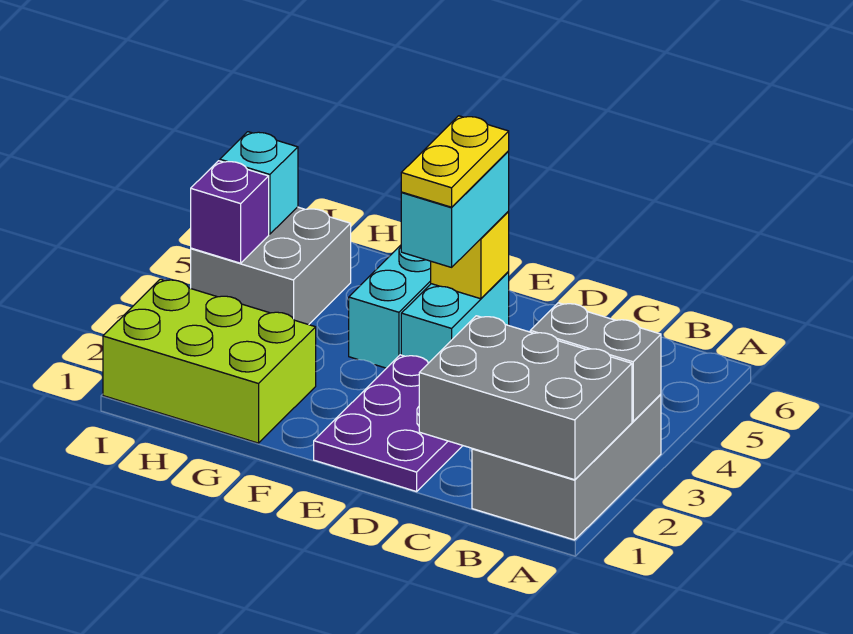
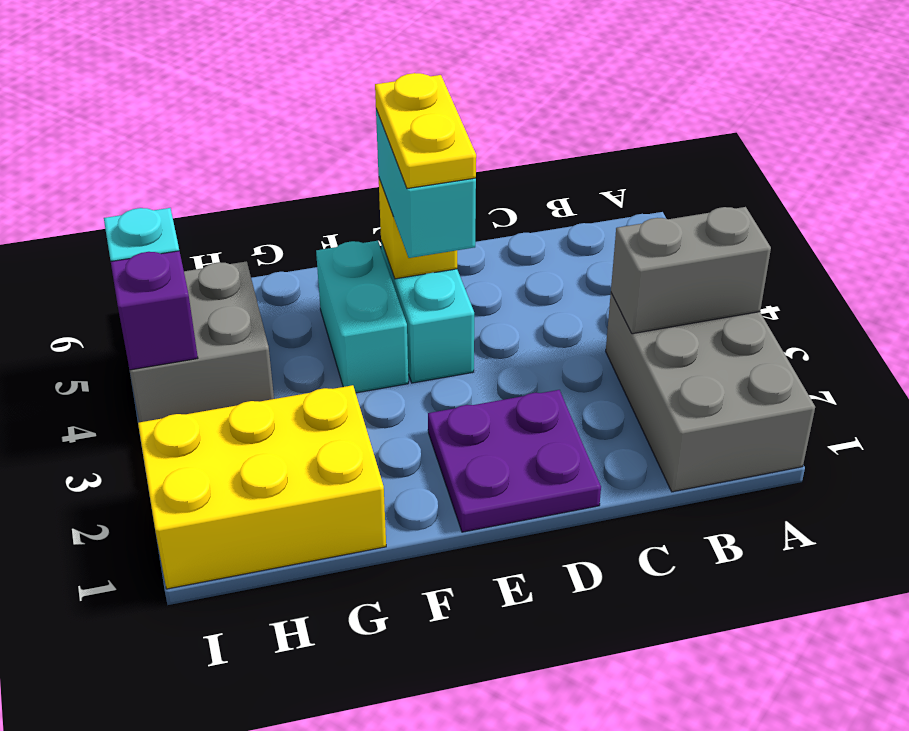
grey 2x3 brick [419,316,632,480] -> none
purple 2x3 plate [314,355,463,492] -> purple 2x2 plate [428,390,601,532]
lime 2x3 brick [103,279,316,443] -> yellow 2x3 brick [138,385,386,589]

